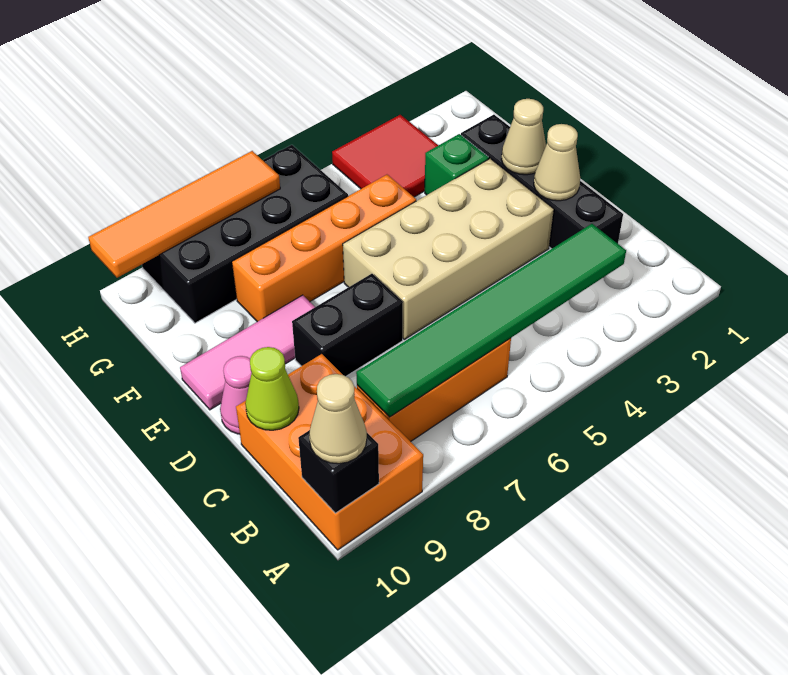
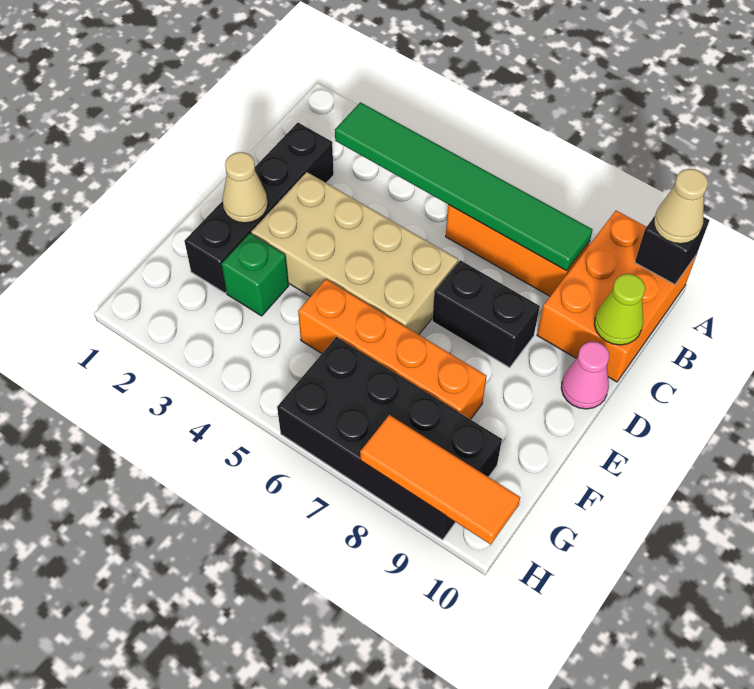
tan 1x1 cone [534,124,580,201] -> none
pink 1x3 tile [180,295,315,410] -> none
red 2x2 tile [332,115,438,197] -> none
orange 1x4 tile [88,151,280,278] -> orange 1x3 tile [360,415,520,544]

